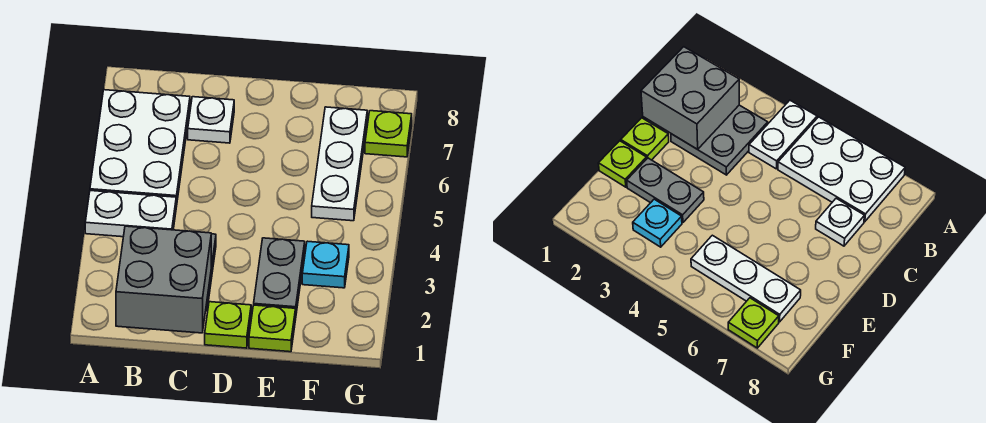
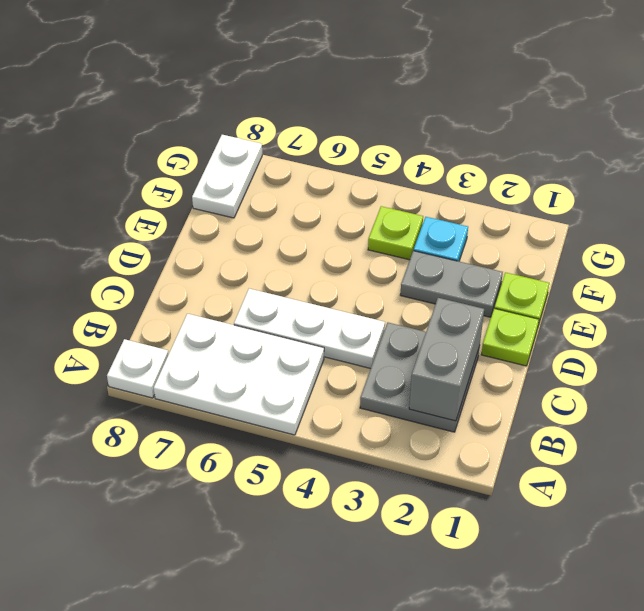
white 1x2 plate [85,191,176,237] -> white 1x2 plate moved to [192,135,262,218]
grey 2x2 brick [116,226,211,333] -> grey 1x2 brick [409,298,484,421]
white 1x1 plate [188,97,234,143] -> white 1x1 plate moved to [107,339,169,398]
white 1x3 plate [312,107,367,221] -> white 1x3 plate moved to [234,289,385,369]
lime 1x1 plate [365,111,412,157] -> lime 1x1 plate moved to [368,206,423,260]

